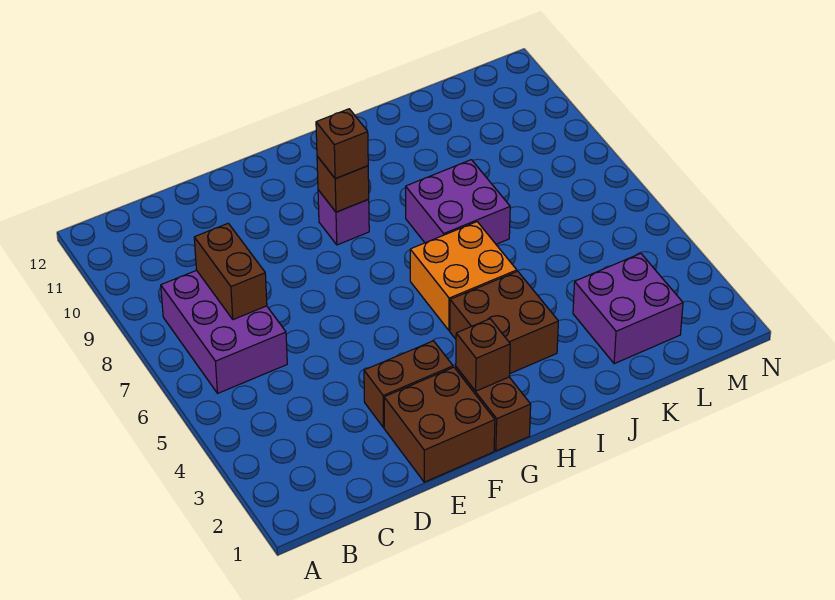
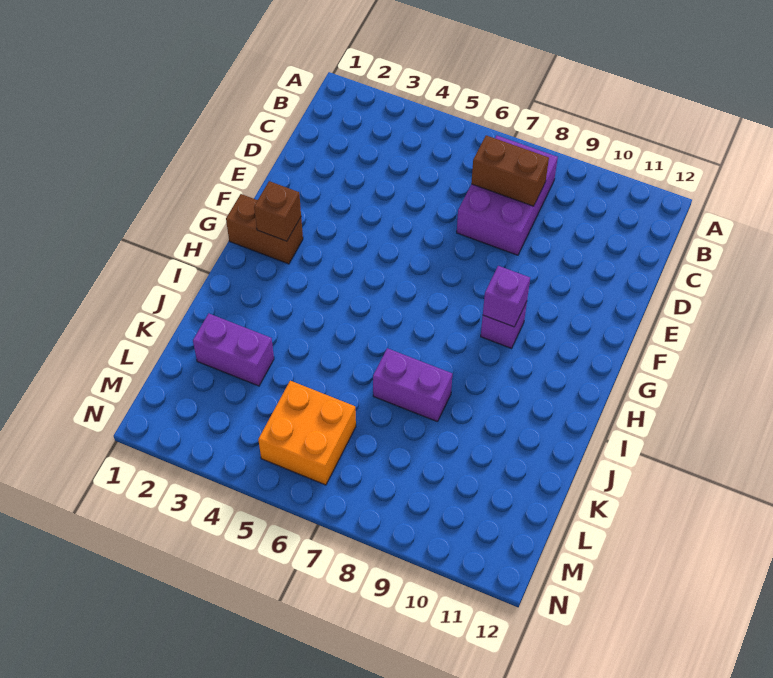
purple 2x3 brick [161,270,287,393] -> purple 2x3 brick turned to [457,136,558,255]
brown 2x2 brick [384,367,495,482] -> none
brown 1x2 brick [364,341,453,428] -> none
brown 1x1 brick [317,156,369,212] -> purple 1x1 brick [483,266,530,327]
brown 1x1 brick [316,109,368,179] -> none
brown 2x2 brick [450,271,558,373] -> none
orange 2x2 brick [410,222,517,330] -> orange 2x2 brick moved to [258,381,356,485]
purple 2x2 brick [406,160,510,244] -> purple 1x2 brick [373,348,452,422]
purple 2x2 brick [573,253,683,364] -> purple 1x2 brick [193,314,274,386]

